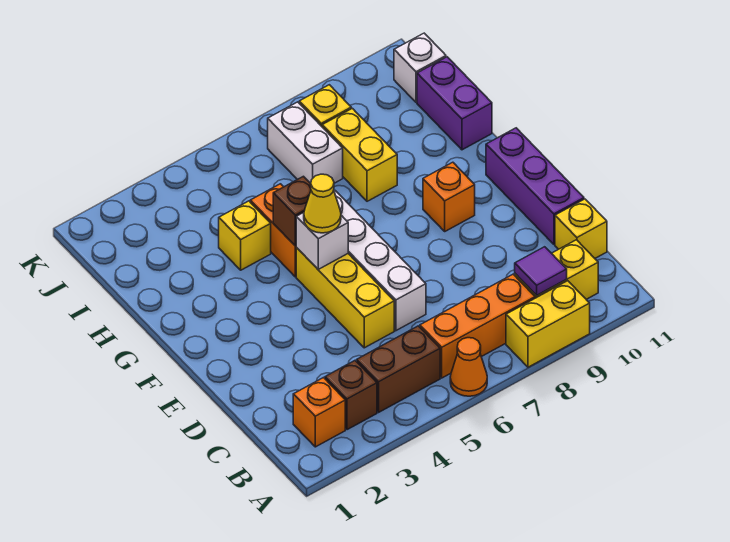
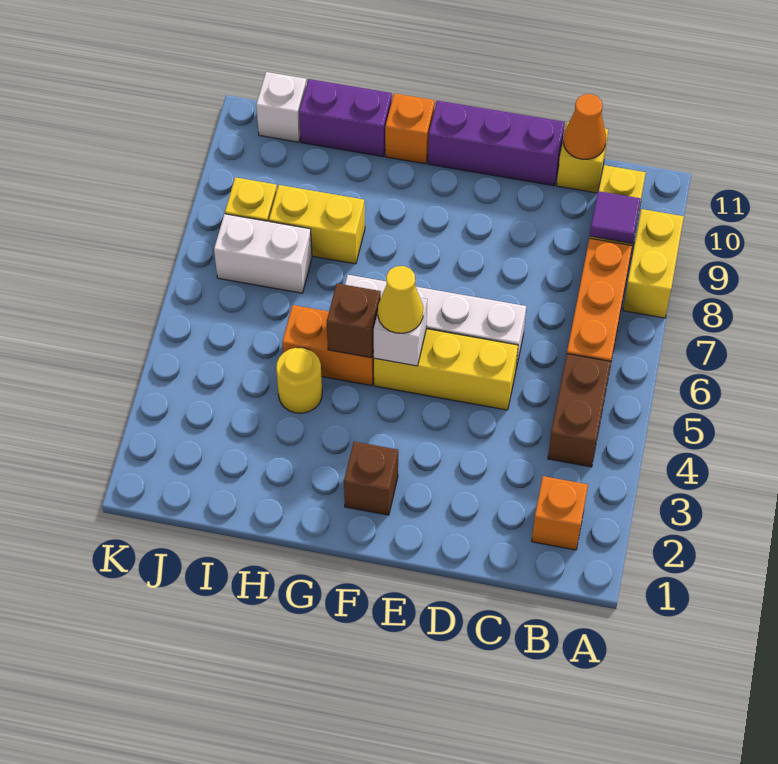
orange 1x1 cone [450,338,487,396] -> orange 1x1 cone moved to [563,94,606,159]
brown 1x1 brick [325,361,377,430] -> brown 1x1 brick moved to [344,442,398,515]
orange 1x1 brick [423,162,475,231] -> orange 1x1 brick moved to [385,93,435,164]
yellow 1x1 brick [219,201,271,270] -> yellow 1x1 round brick [276,348,322,413]

